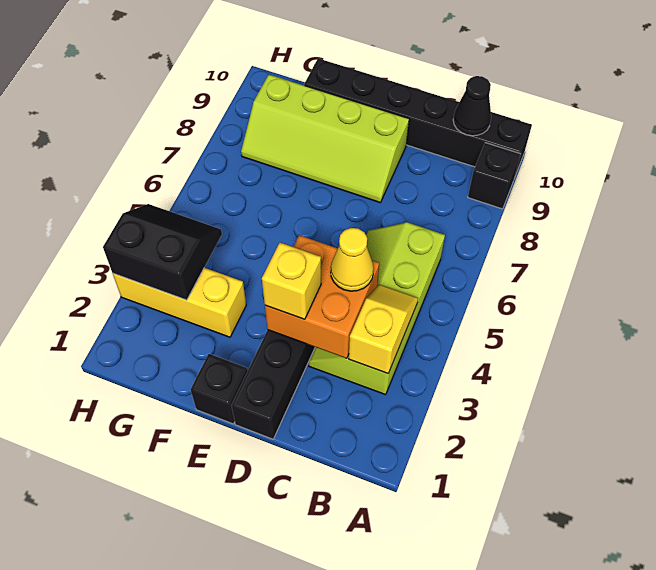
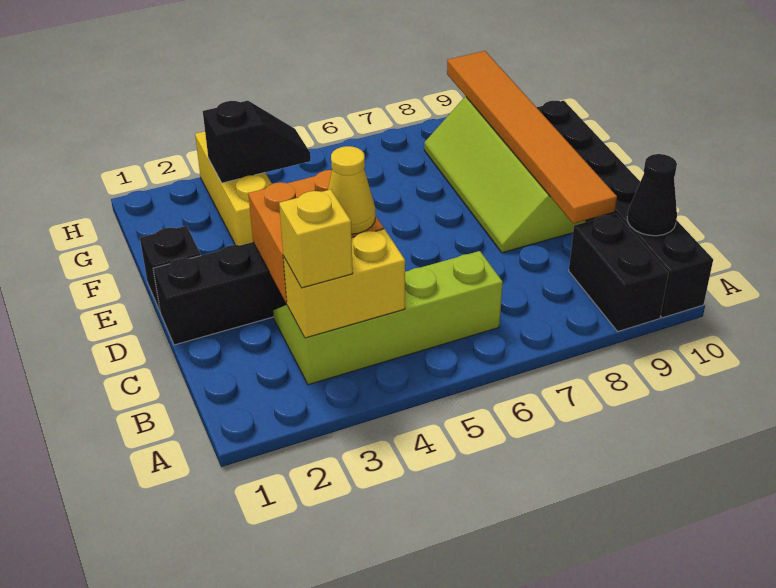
black 1x1 brick [468,143,521,209] -> black 1x2 brick [569,214,668,331]
yellow 1x2 slope [349,285,418,373] -> yellow 1x2 brick [283,229,405,338]
none -> orange 1x6 tile [447,51,617,223]
yellow 1x1 brick [262,243,321,319] -> yellow 1x1 brick moved to [279,189,353,288]
black 2x2 slope [103,204,222,300] -> black 1x2 slope [203,101,311,183]

